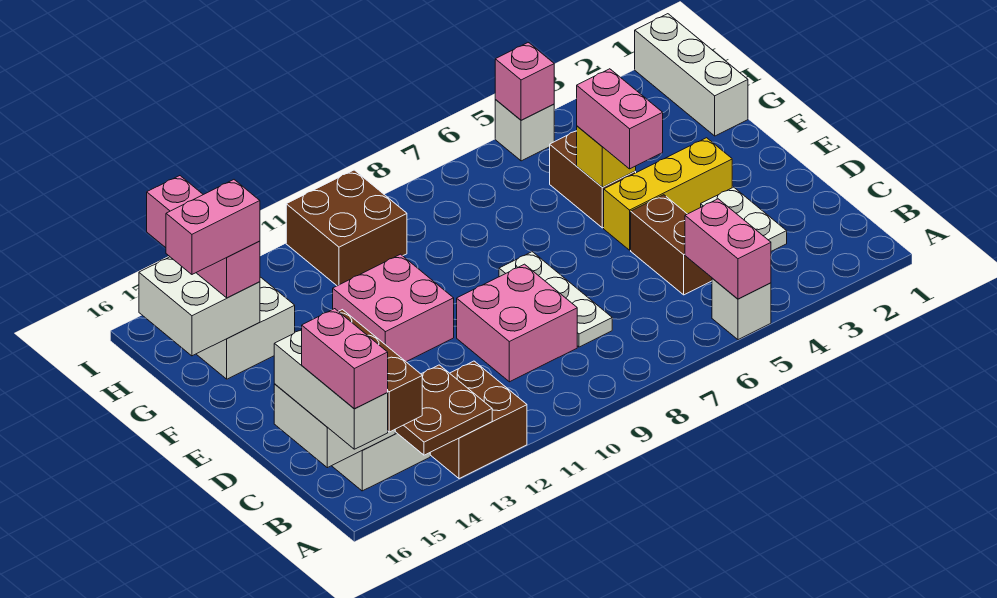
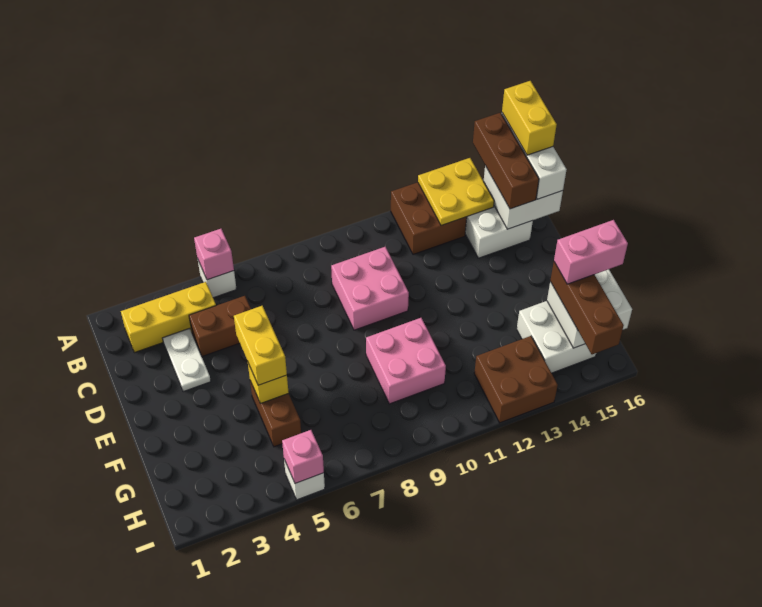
pink 1x2 brick [685,199,771,299] -> pink 1x1 brick [194,229,234,280]
brown 2x2 plate [395,365,492,455] -> yellow 2x2 plate [418,158,494,226]
pink 1x2 brick [302,309,388,409] -> yellow 1x2 brick [502,81,557,155]
brown 1x2 brick [631,195,712,295] -> brown 1x2 brick turned to [189,296,251,356]
white 1x3 plate [499,252,612,347] -> none
yellow 1x3 brick [604,138,732,250] -> yellow 1x3 brick moved to [121,282,216,353]
pink 1x2 brick [577,69,663,169] -> yellow 1x2 brick [234,306,287,385]
pink 2x2 brick [333,254,454,362] -> pink 2x2 brick moved to [366,318,446,404]
white 1x3 brick [635,14,748,136] -> none
pink 1x3 brick [147,176,260,298] -> brown 1x3 brick [550,262,624,354]
brown 2x2 brick [286,170,407,286] -> brown 2x2 brick moved to [474,336,558,423]

